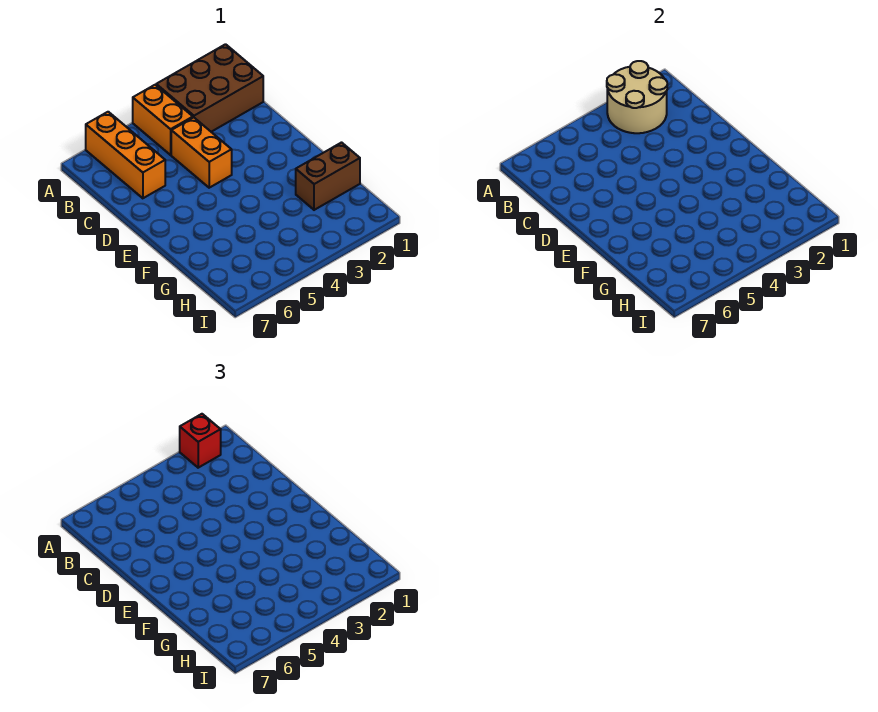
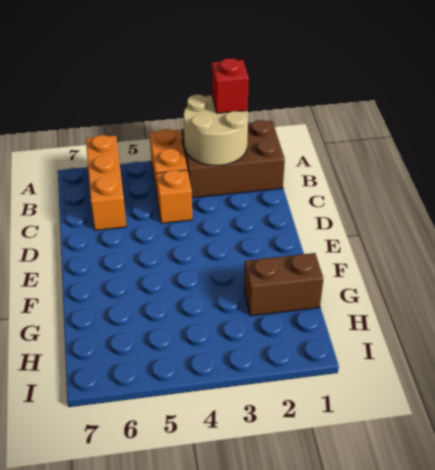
orange 1x2 brick [171,117,232,188] -> orange 1x1 brick [156,170,192,223]

